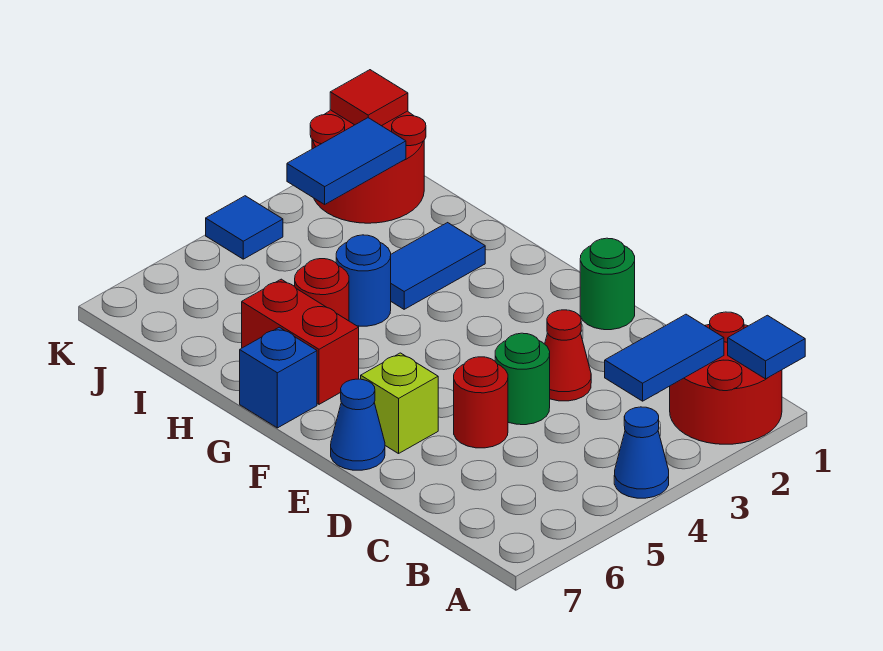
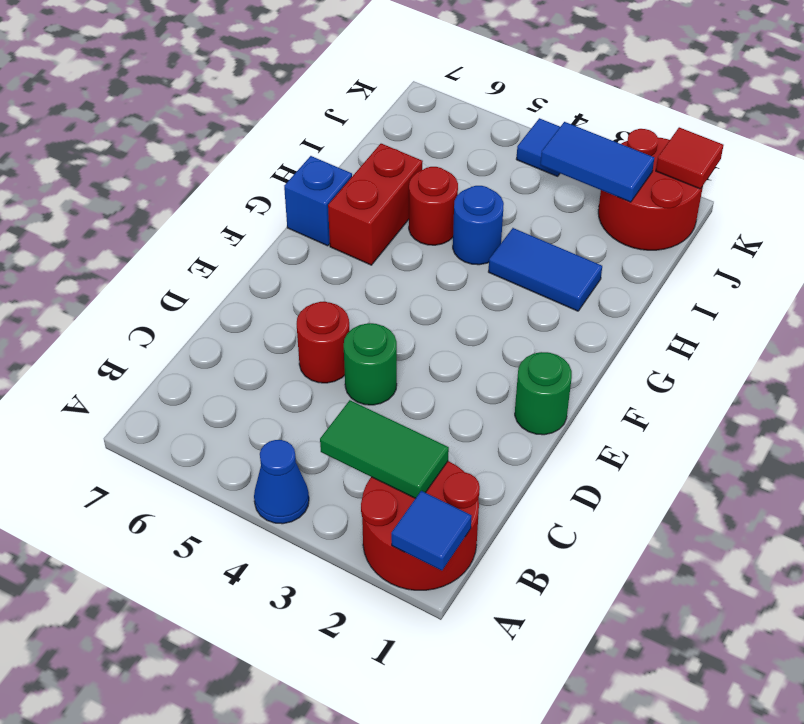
blue 1x2 tile [605,314,724,401] -> green 1x2 tile [320,400,449,498]
red 1x1 cone [545,310,591,401] -> none
lime 1x1 brick [361,353,438,454] -> none
blue 1x1 cone [331,379,385,470] -> none

